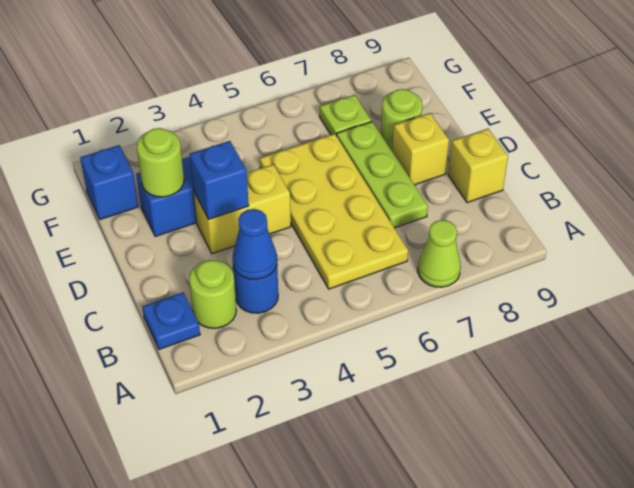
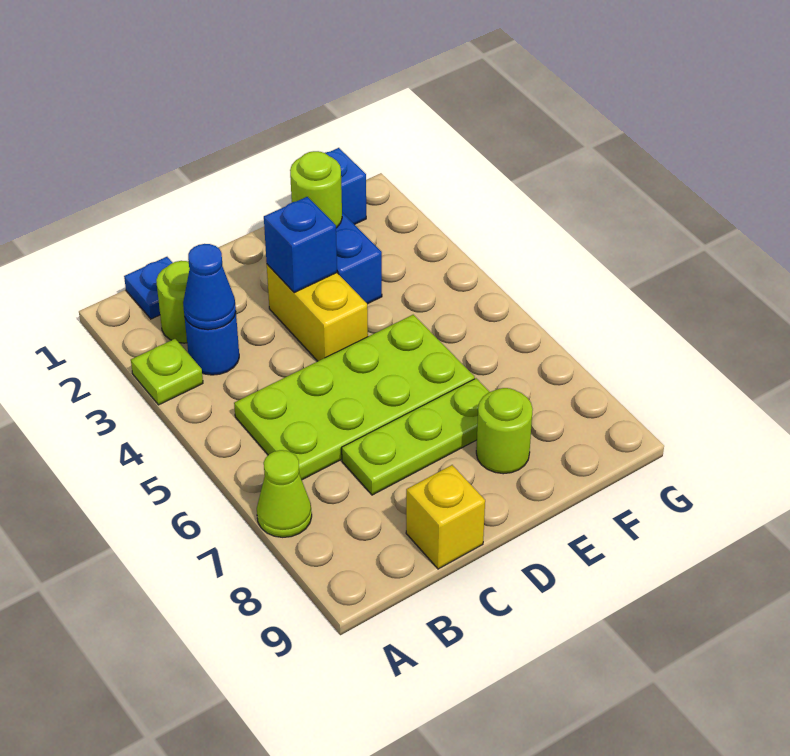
yellow 2x4 plate [260,134,408,289] -> lime 2x4 plate [234,315,475,480]
yellow 1x1 brick [392,113,449,185] -> none
lime 1x1 plate [320,95,372,136] -> lime 1x1 plate moved to [131,339,203,405]

